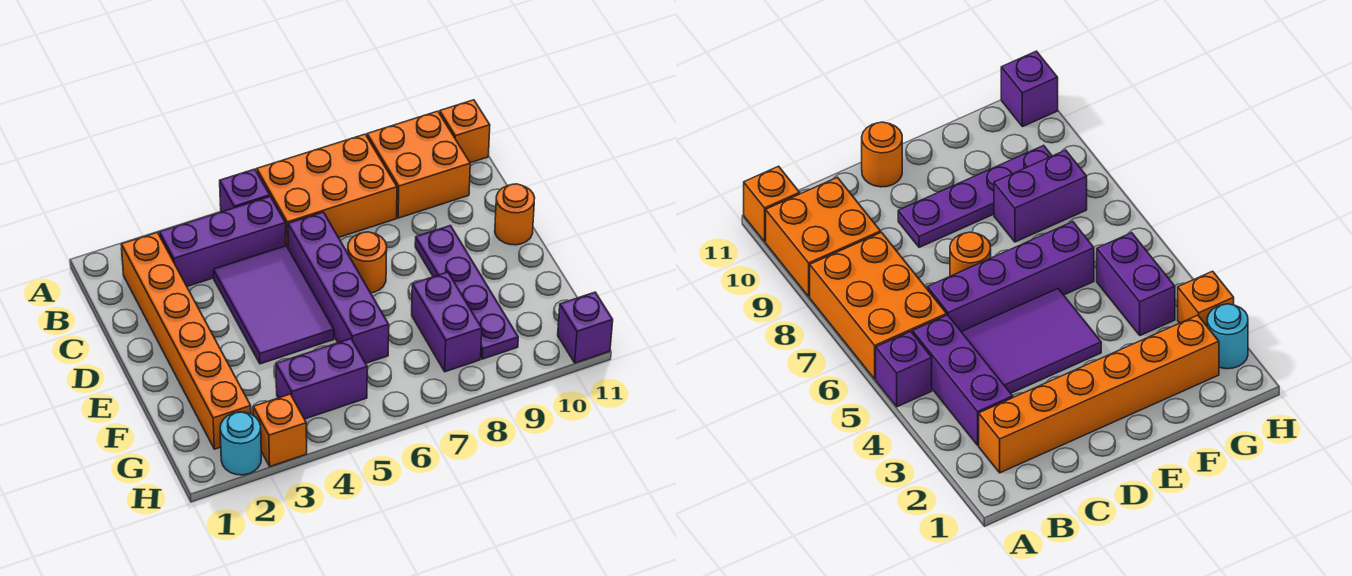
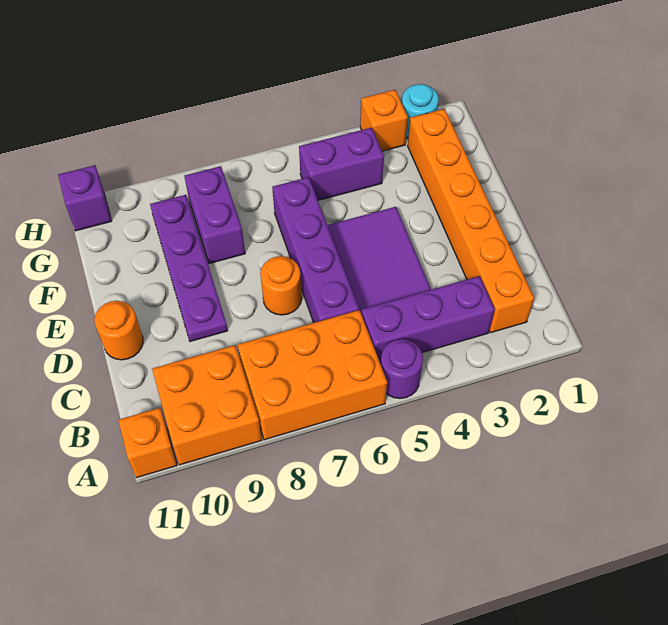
purple 1x1 brick [220,169,270,212] -> purple 1x1 round brick [381,339,423,399]

